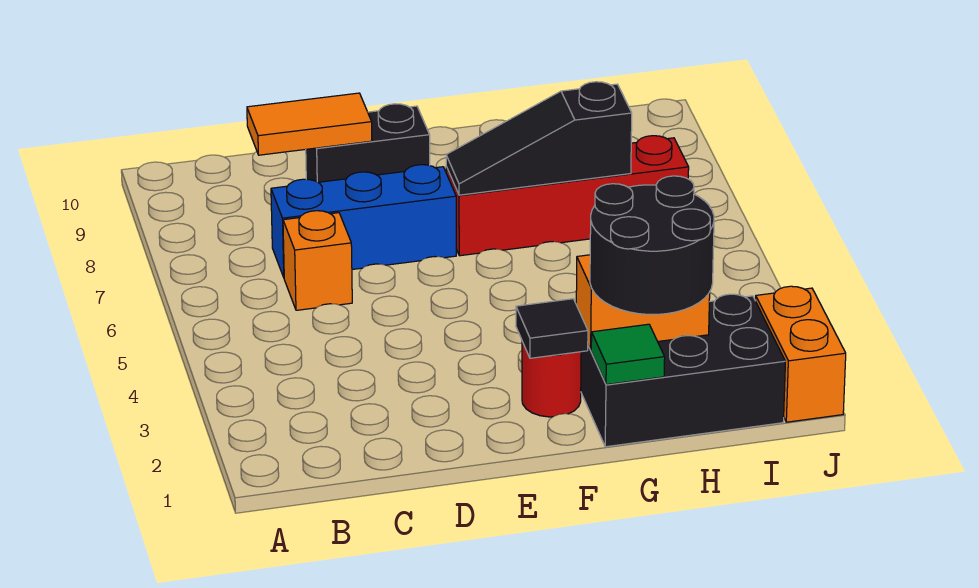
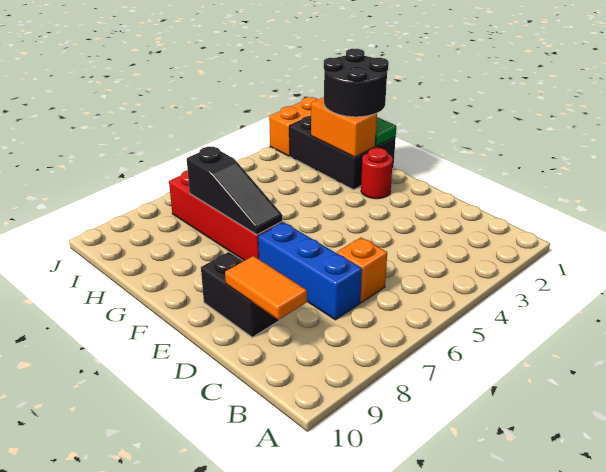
black 1x1 tile [516,299,588,358] -> none

